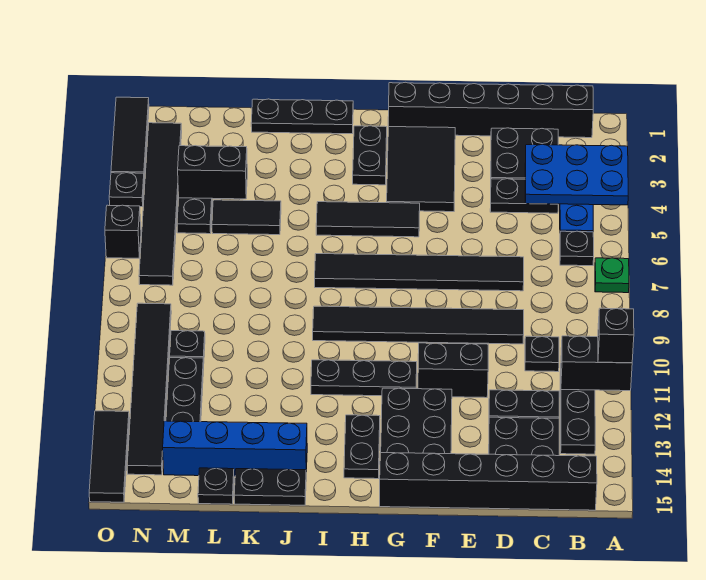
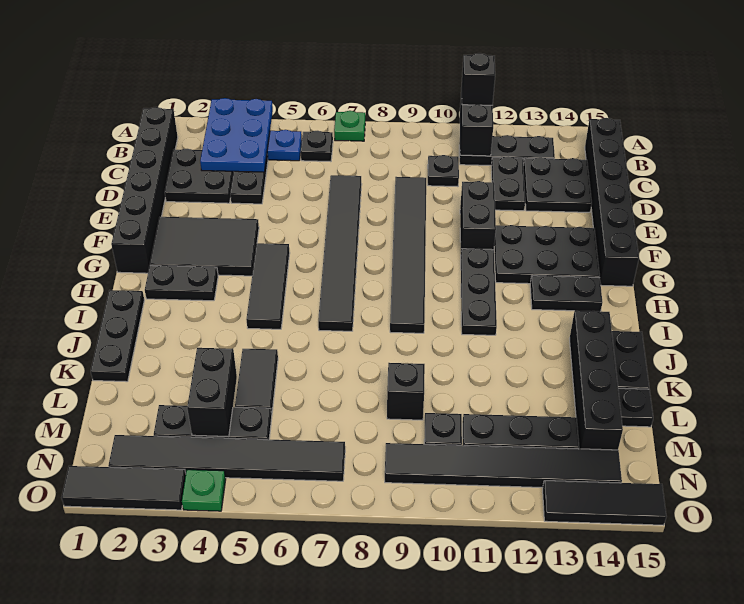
blue 1x4 brick [163,421,307,476] -> black 1x4 brick [570,311,623,450]
black 1x1 plate [109,173,144,207] -> green 1x1 plate [182,470,226,511]
black 1x1 brick [105,205,141,258] -> black 1x1 brick moved to [387,363,425,420]

